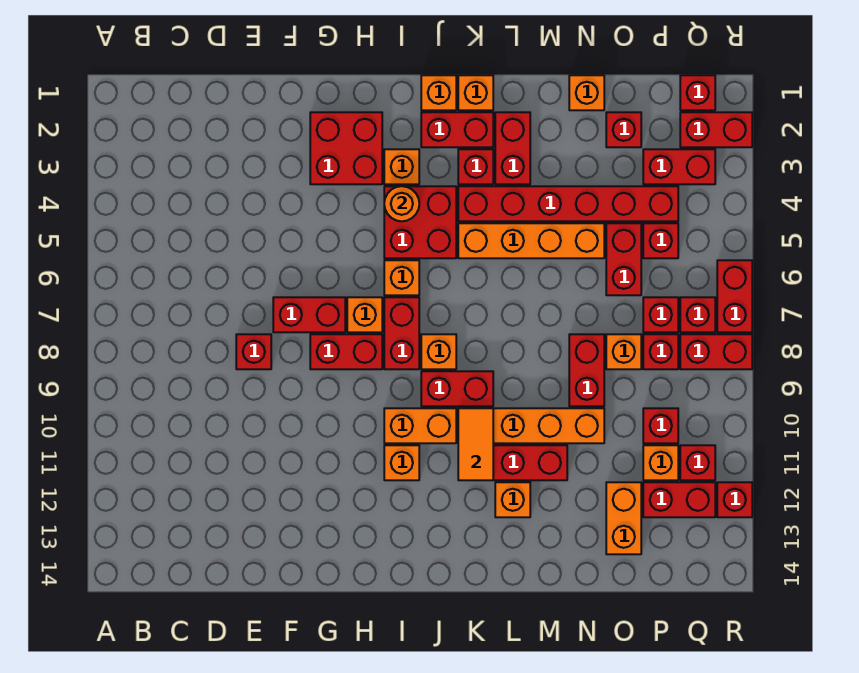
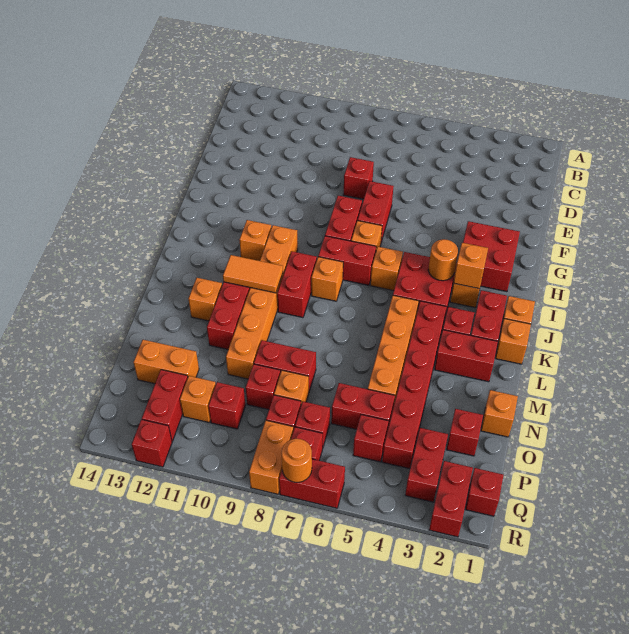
none -> orange 1x1 brick [453,243,488,289]
red 1x2 brick [680,334,752,369] -> orange 1x2 brick [249,420,293,494]
red 1x1 brick [680,445,715,480] -> red 1x1 brick moved to [246,364,280,410]
none -> orange 1x1 round brick [282,439,312,482]

